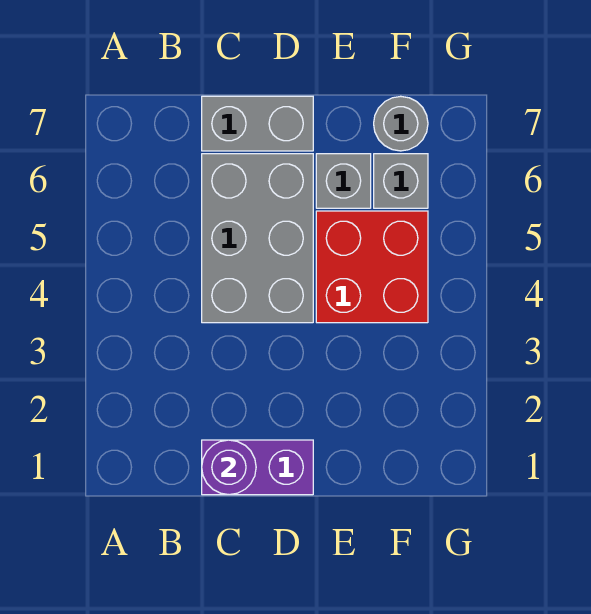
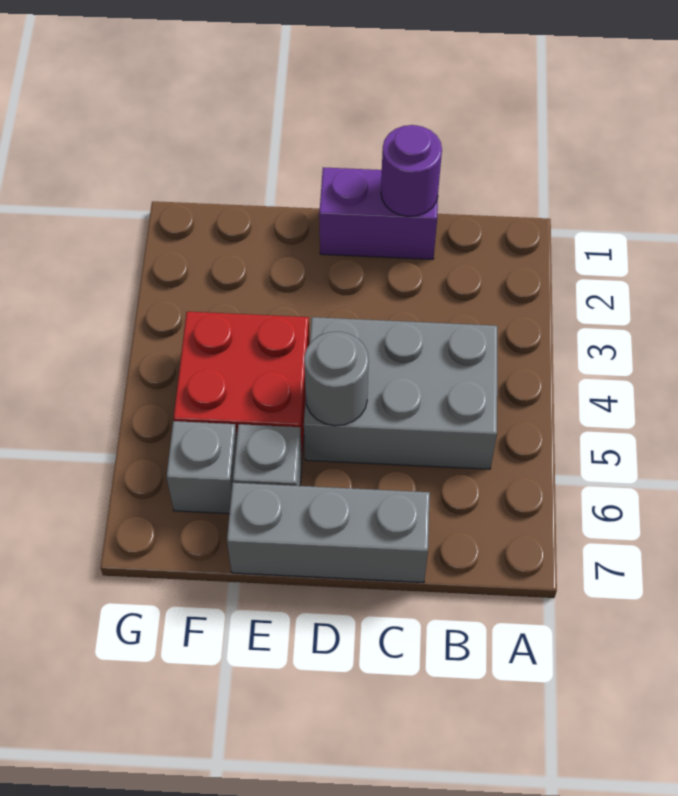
grey 2x3 brick [202,154,313,323] -> grey 2x3 brick turned to [304,317,497,469]
grey 1x2 brick [202,96,313,151] -> grey 1x3 brick [227,483,430,583]
grey 1x1 round brick [374,96,428,151] -> grey 1x1 round brick moved to [304,332,369,426]

